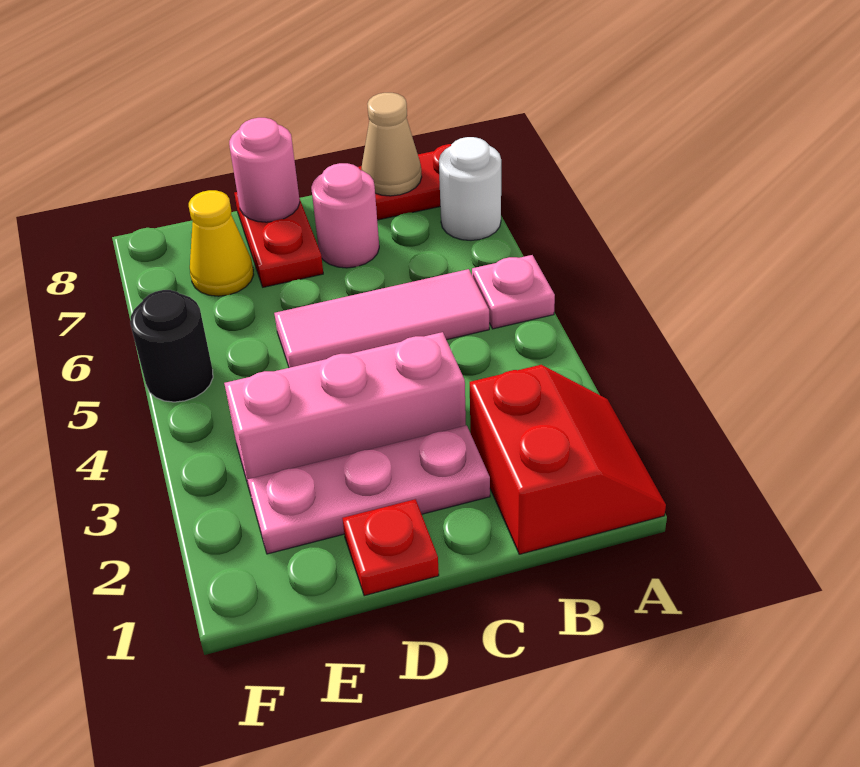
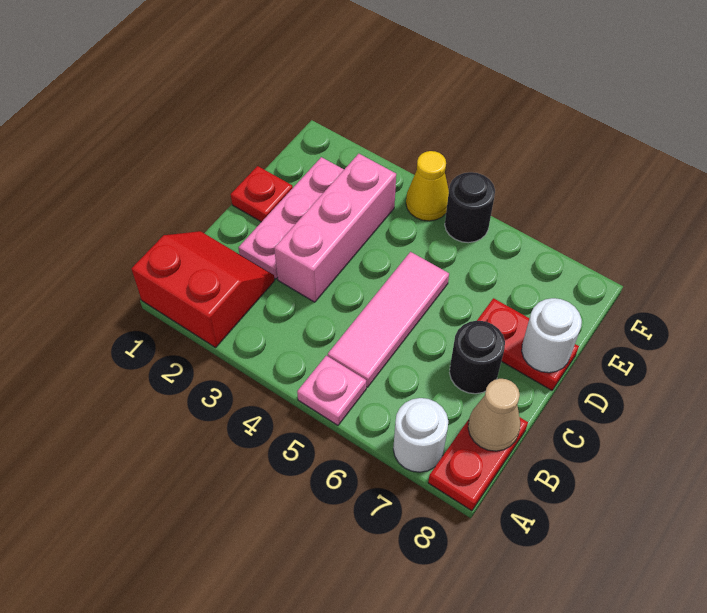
red 2x2 slope [470,365,666,554] -> red 2x2 slope turned to [131,231,275,347]
pink 1x1 round brick [311,163,379,268] -> black 1x1 round brick [450,321,505,394]
pink 1x1 round brick [229,118,300,222] -> white 1x1 round brick [522,298,582,373]
yellow 1x1 cone [189,190,254,296] -> yellow 1x1 cone moved to [406,151,449,221]

